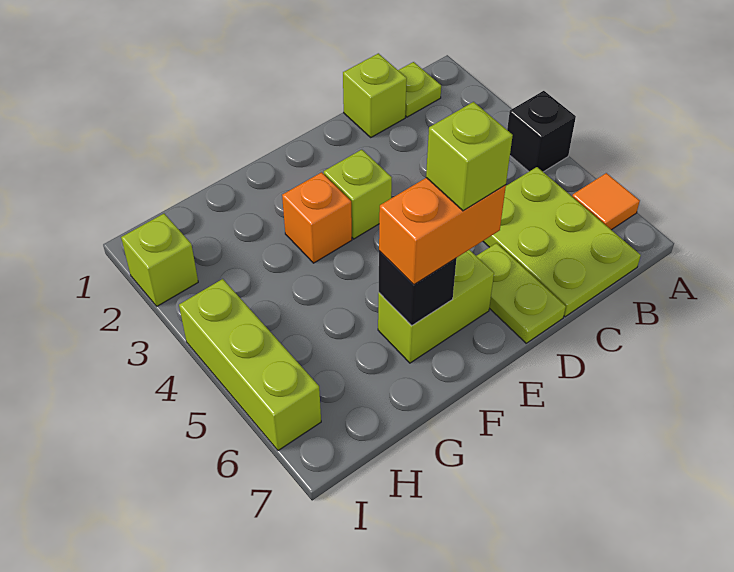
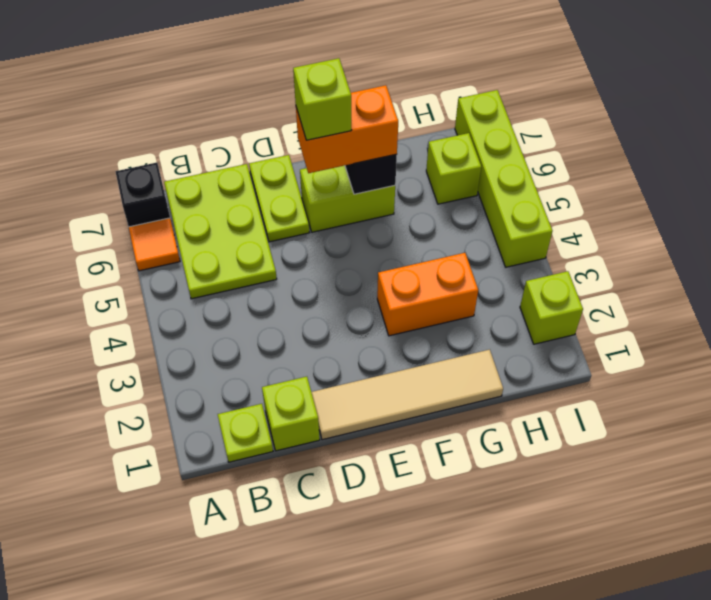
black 1x1 brick [507,91,576,172] -> black 1x1 brick moved to [116,162,170,227]
none -> tan 1x4 tile [311,350,503,440]
lime 1x1 brick [324,150,392,239] -> lime 1x1 brick moved to [426,133,481,204]
orange 1x1 brick [282,172,352,263] -> orange 1x2 brick [377,253,478,336]
lime 1x3 brick [179,279,321,451] -> lime 1x4 brick [455,90,552,267]

